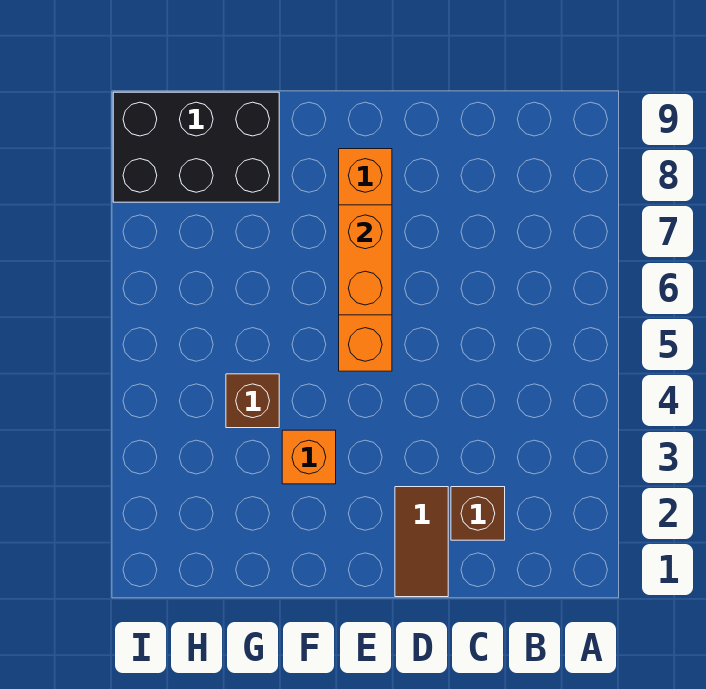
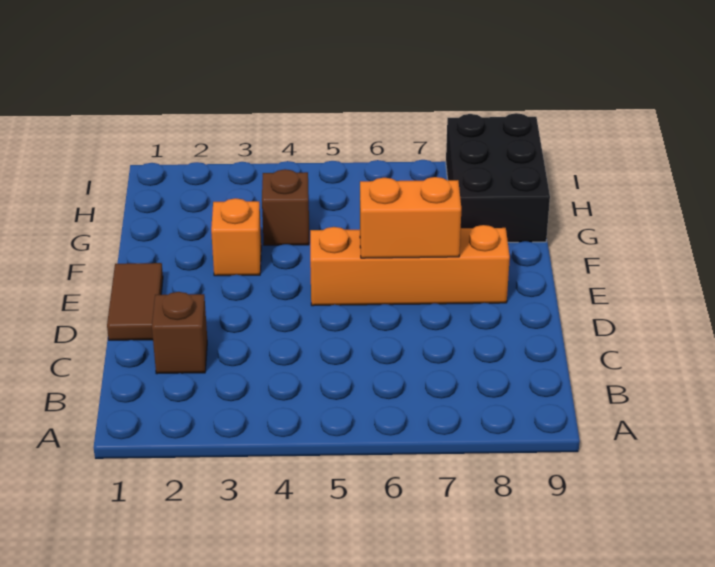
brown 1x2 tile [395,487,448,597] -> brown 1x2 tile turned to [107,263,163,340]

